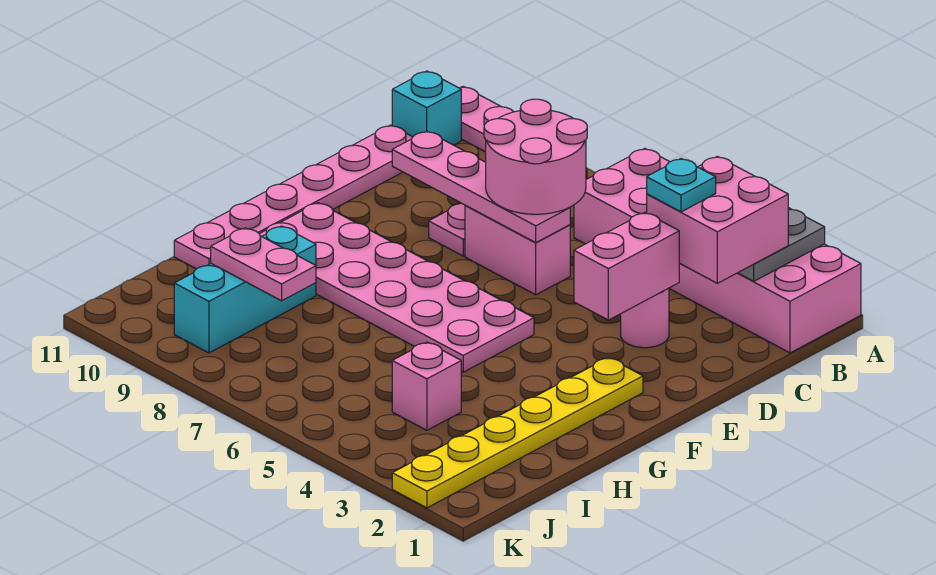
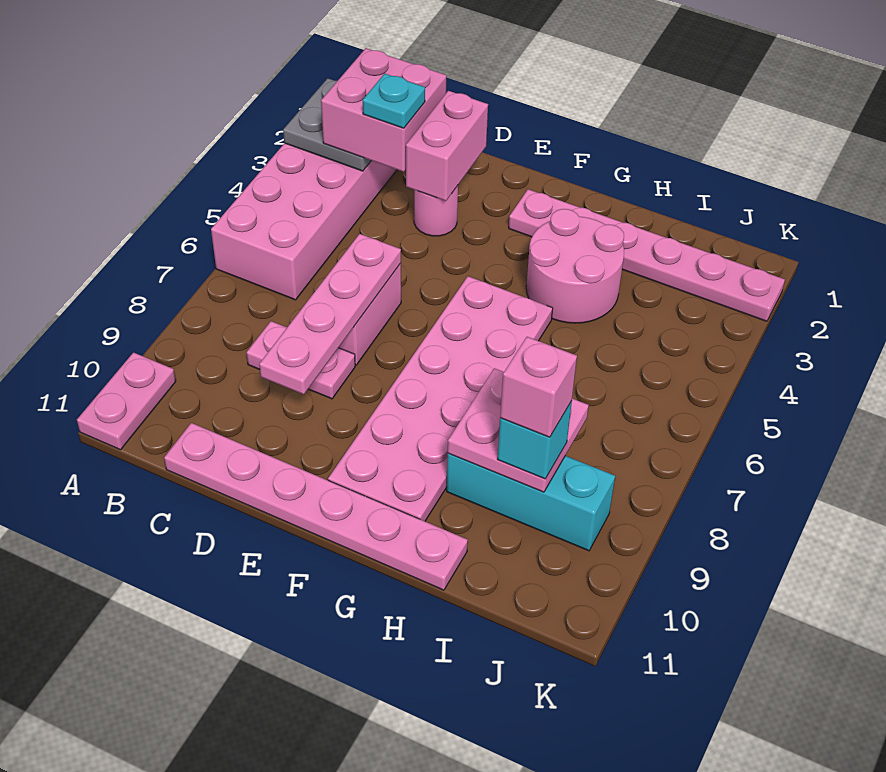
cyan 1x1 brick [392,71,461,145] -> cyan 1x1 brick moved to [498,401,572,479]
pink 2x2 round brick [484,99,587,214] -> pink 2x2 round brick moved to [526,209,624,323]
pink 1x2 brick [574,213,679,320] -> pink 1x2 brick turned to [406,91,488,201]
yellow 1x6 plate [392,358,643,508] -> pink 1x6 plate [509,189,785,321]
pink 1x1 brick [392,342,461,430] -> pink 1x1 brick moved to [500,337,577,437]
pink 1x2 plate [211,228,316,301] -> pink 2x2 plate [448,368,589,492]

